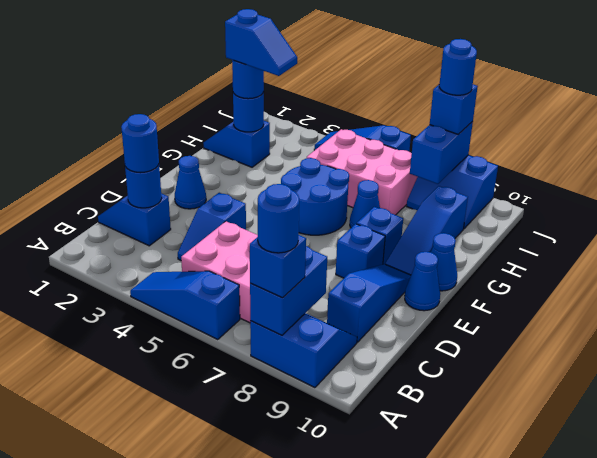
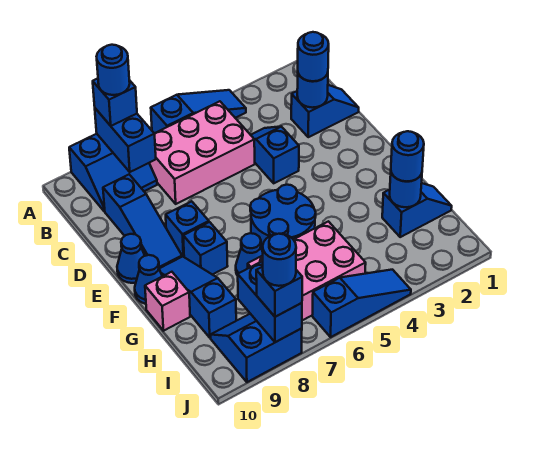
blue 1x1 cone [175,156,206,209] -> none
none -> pink 1x1 brick [145,272,190,331]
blue 1x2 slope [225,9,297,76] -> none

